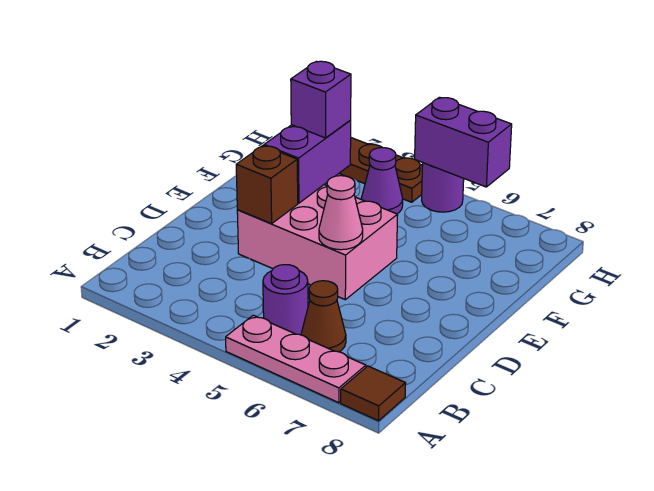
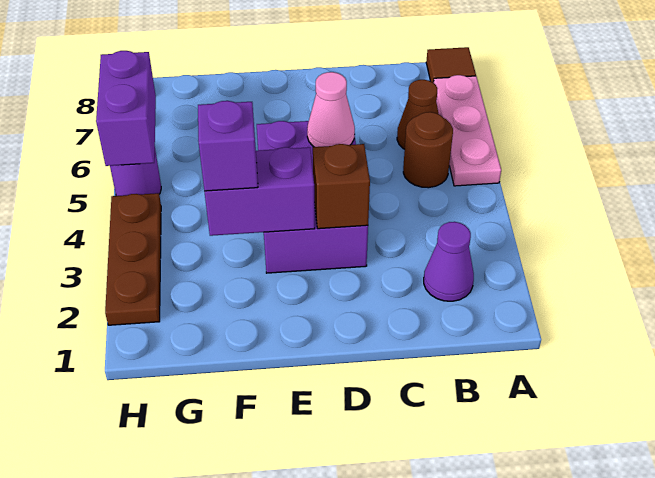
purple 1x1 round brick [263,265,308,335] -> brown 1x1 round brick [403,112,453,188]
pink 2x3 brick [237,185,398,300] -> purple 2x3 brick [257,121,368,273]
purple 1x1 cone [361,148,403,214] -> purple 1x1 cone moved to [424,222,474,301]

